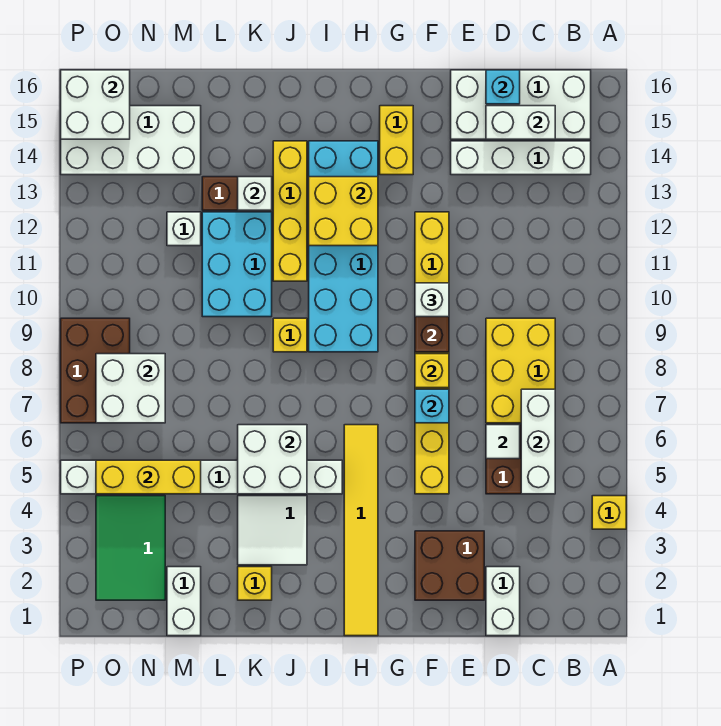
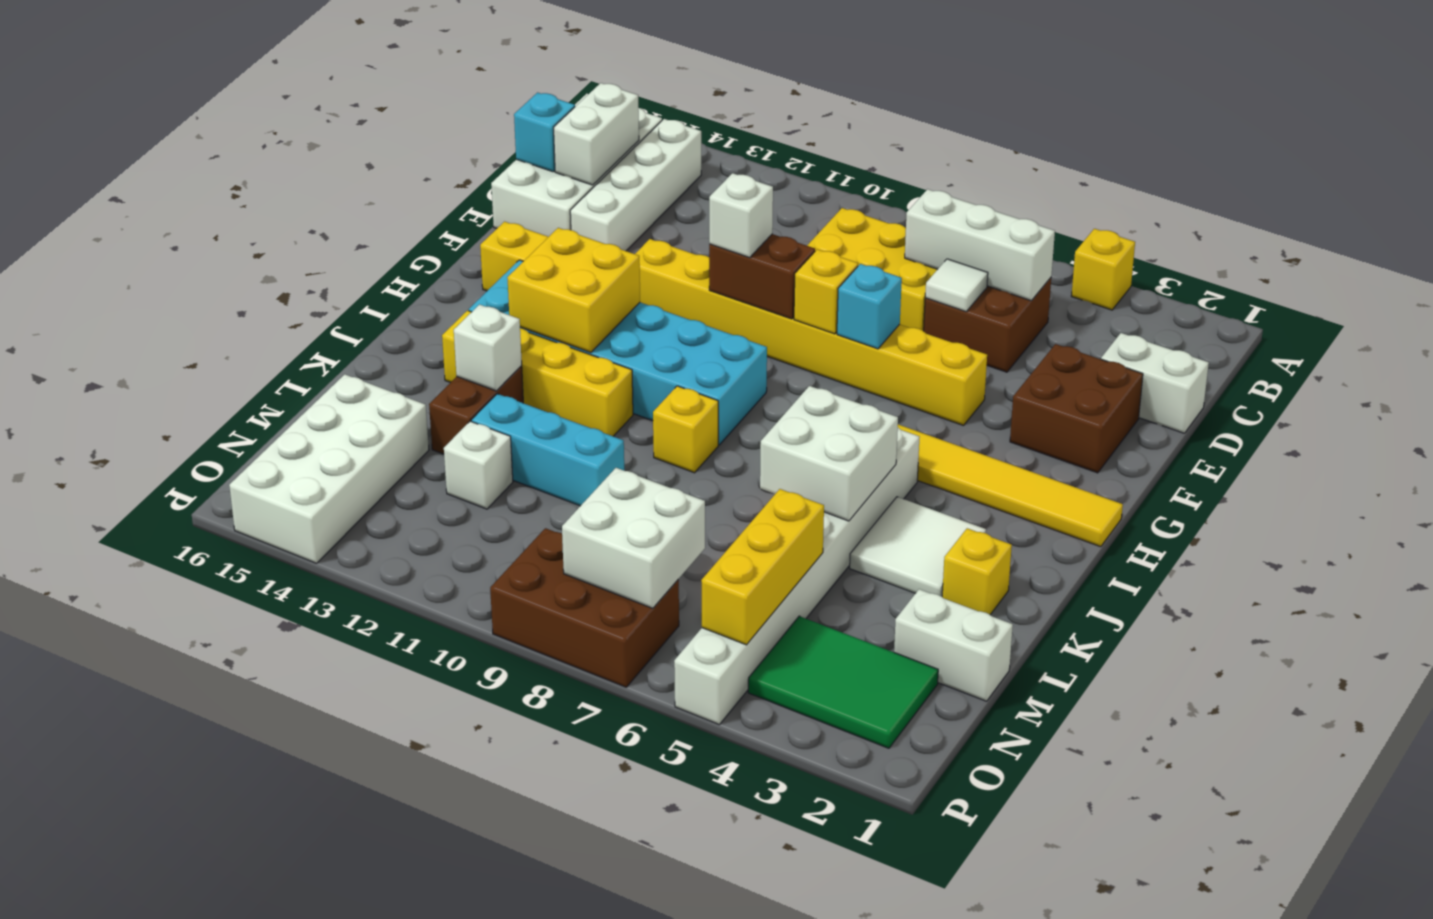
cyan 2x3 brick [202,212,272,317] -> cyan 1x3 brick [471,394,624,506]
white 2x2 brick [61,70,130,139] -> none

